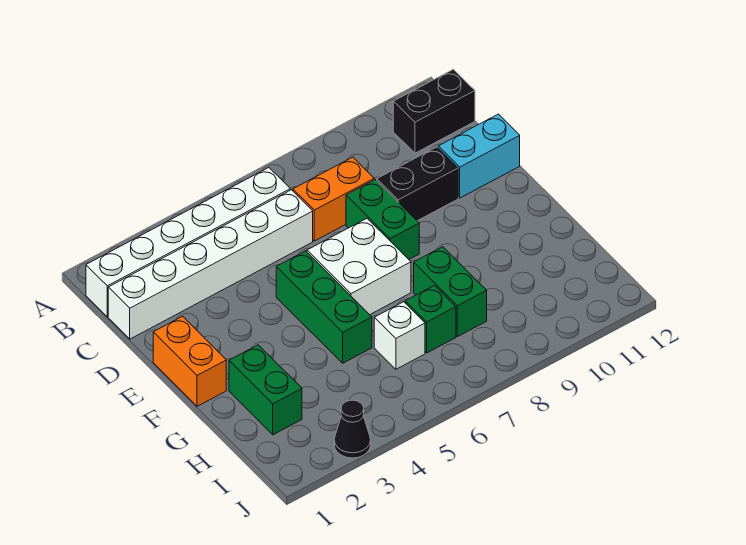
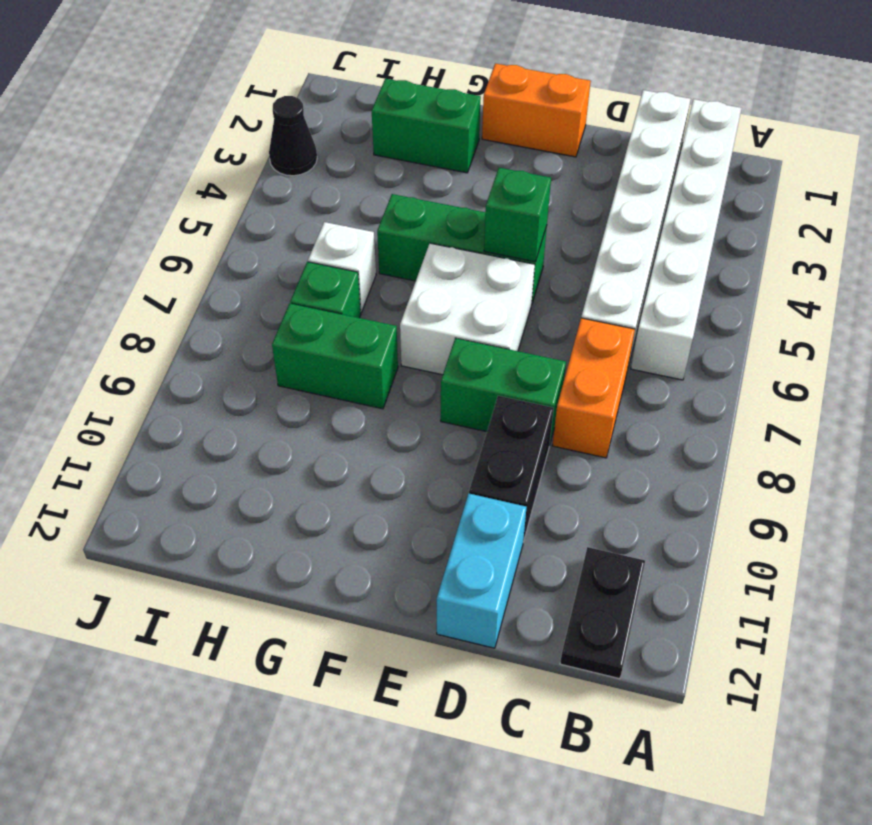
black 1x2 brick [393,69,475,153] -> black 1x2 plate [560,547,645,679]
none -> green 1x1 brick [484,168,551,262]

